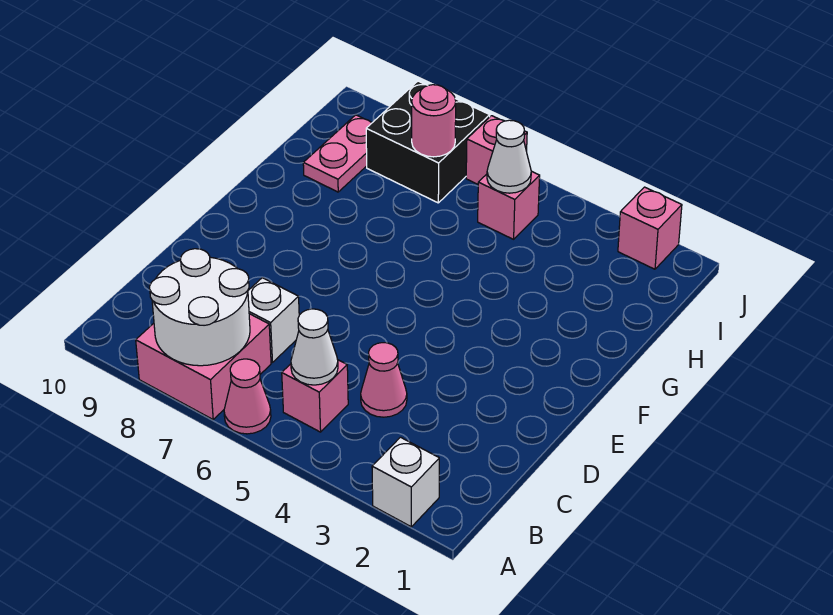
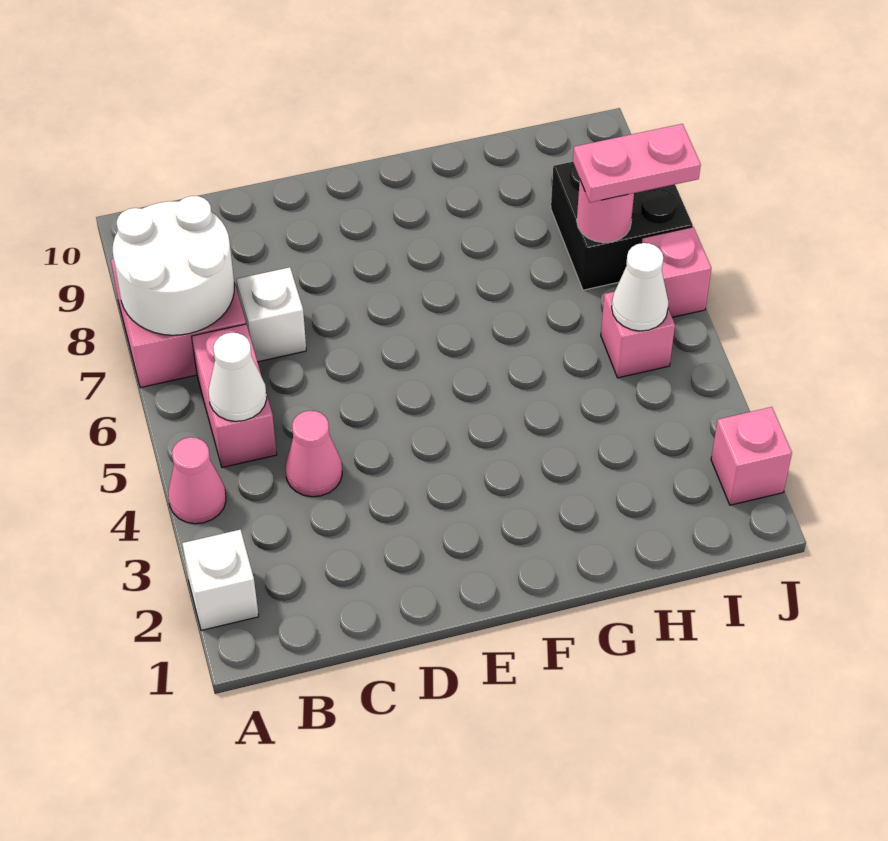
pink 1x1 cone [224,359,271,434] -> pink 1x1 cone moved to [168,437,226,524]
pink 1x1 brick [282,360,348,432] -> pink 1x2 brick [192,324,277,467]
pink 1x2 plate [303,115,371,192] -> pink 1x2 plate moved to [573,124,701,202]

